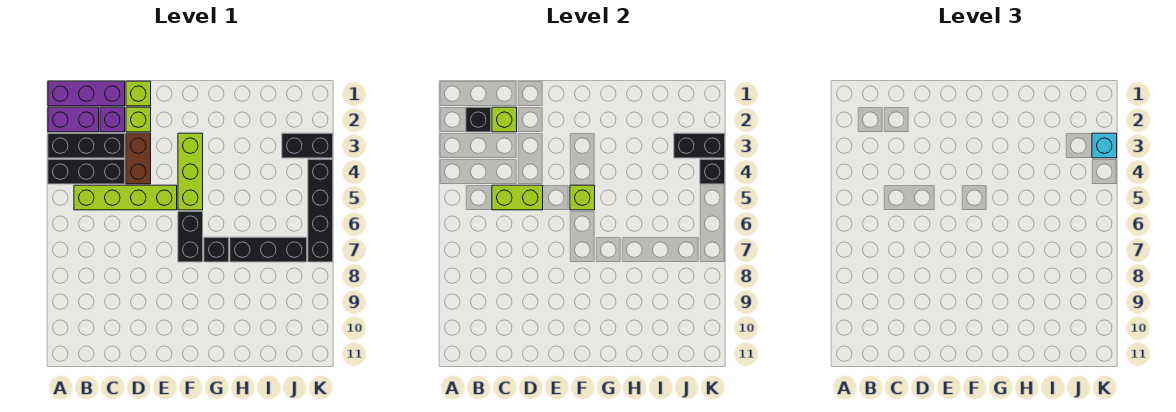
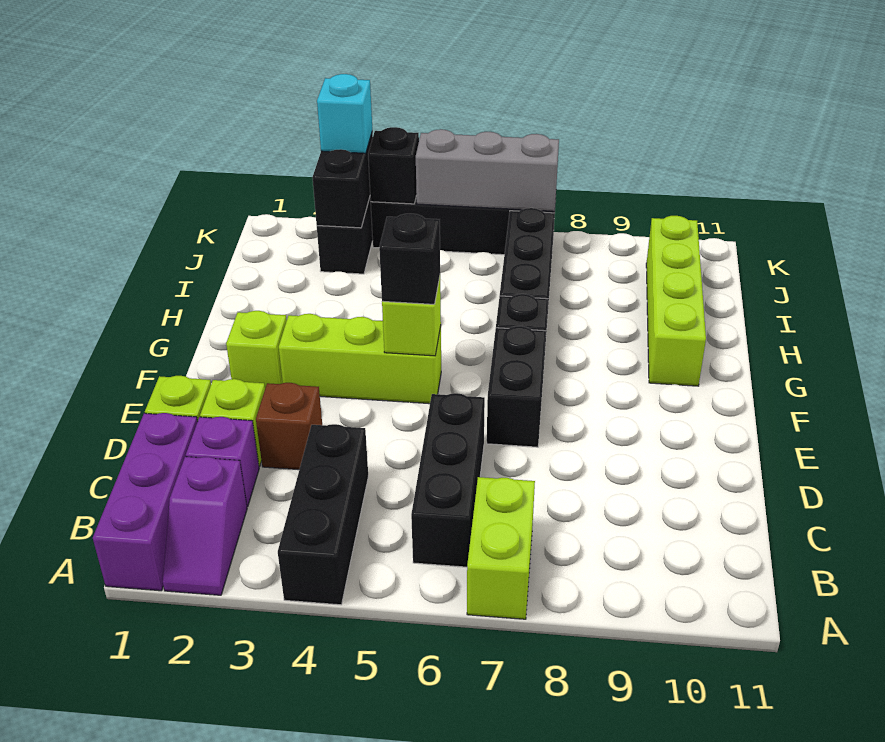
purple 1x2 brick [48,107,99,132] -> purple 1x2 slope [163,457,247,595]
black 1x3 brick [48,133,125,158] -> black 1x3 brick moved to [411,393,485,567]
black 1x1 brick [466,107,491,132] -> black 1x1 brick moved to [379,214,440,304]
lime 1x4 brick [74,185,177,210] -> lime 1x4 brick moved to [646,216,706,386]
lime 1x1 brick [492,107,517,132] -> lime 1x1 brick moved to [226,311,287,388]
lime 1x2 brick [492,185,543,210] -> lime 1x2 brick moved to [467,477,535,619]
brown 1x2 brick [126,133,151,184] -> brown 1x1 brick [256,383,322,470]
black 1x2 brick [178,211,203,262] -> black 1x2 brick turned to [487,326,546,447]
none -> grey 1x3 brick [416,129,559,211]

